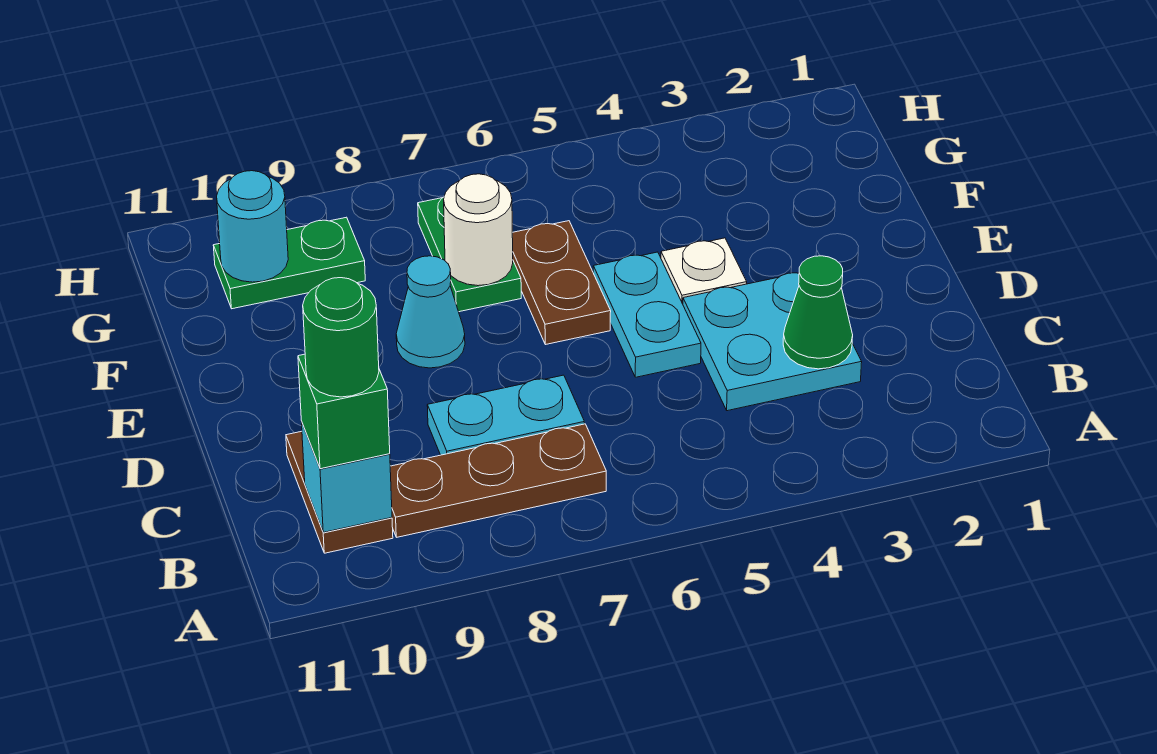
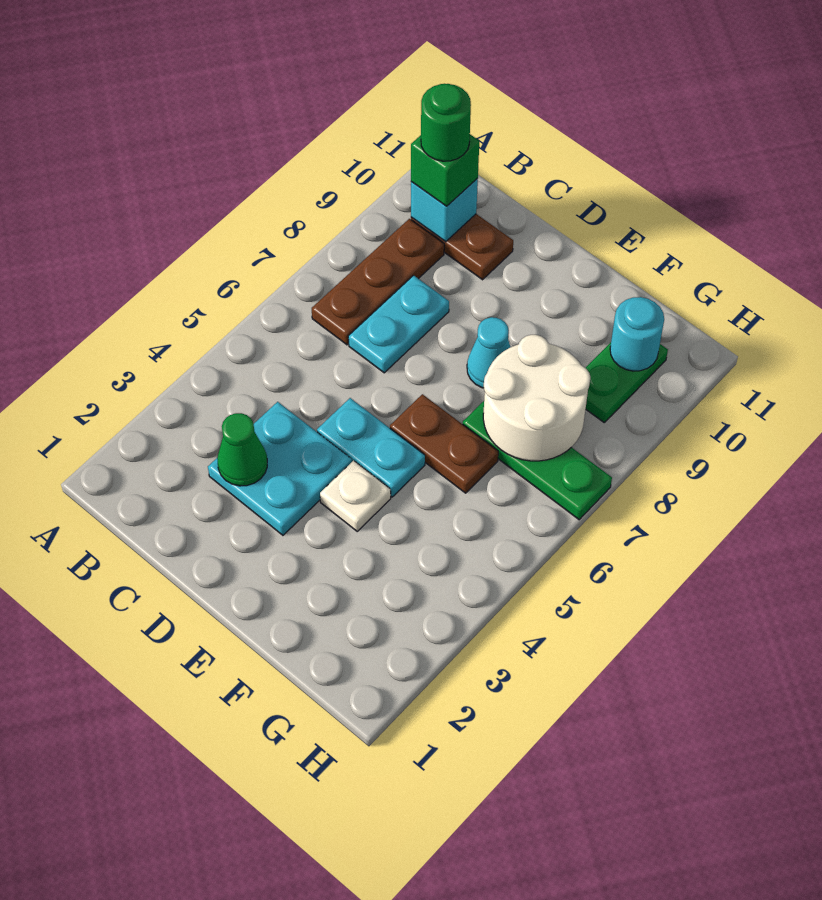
green 1x2 plate [418,197,521,312] -> green 1x3 plate [463,401,612,520]
white 1x1 round brick [444,174,513,286] -> white 2x2 round brick [483,335,590,461]

